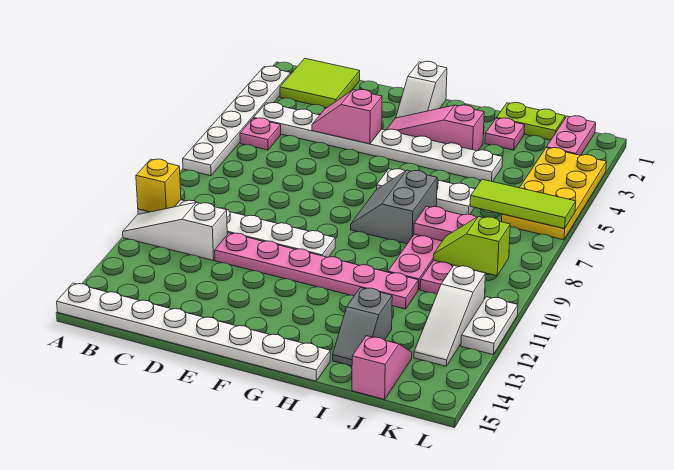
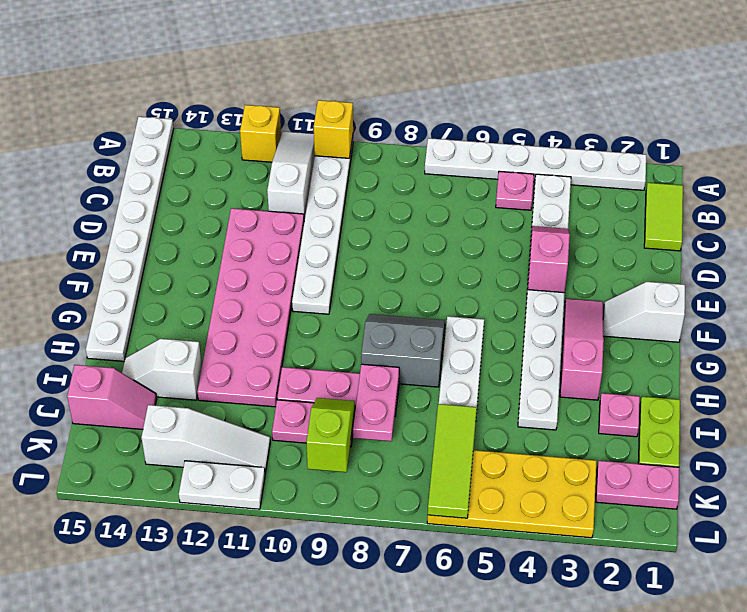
none -> yellow 1x1 brick [240,105,281,162]
lime 2x2 tile [280,58,360,108] -> lime 1x2 tile [644,183,683,251]
pink 1x6 plate [215,233,418,309] -> pink 2x6 plate [197,208,304,407]
grey 1x2 slope [333,288,392,366] -> white 1x2 slope [122,339,202,400]
white 1x3 slope [414,266,485,366] -> white 1x3 slope turned to [142,405,270,473]

